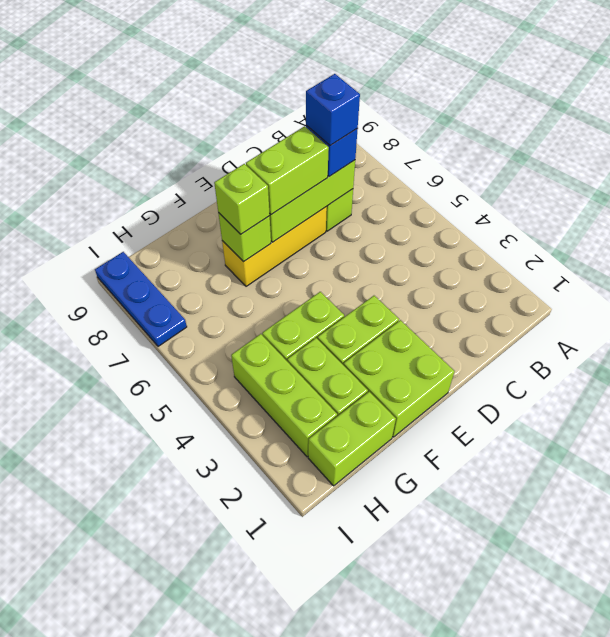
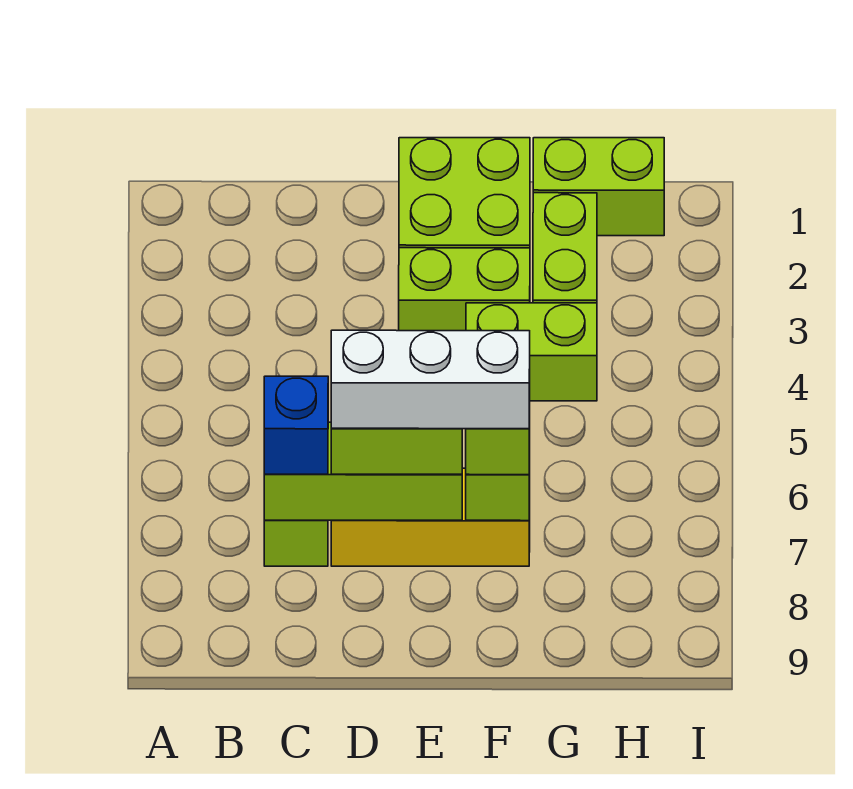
blue 1x1 brick [306,74,360,146] -> none
none -> white 1x3 brick [331,330,530,429]
lime 1x3 brick [231,334,337,457] -> none
blue 1x3 plate [95,252,187,346] -> none

